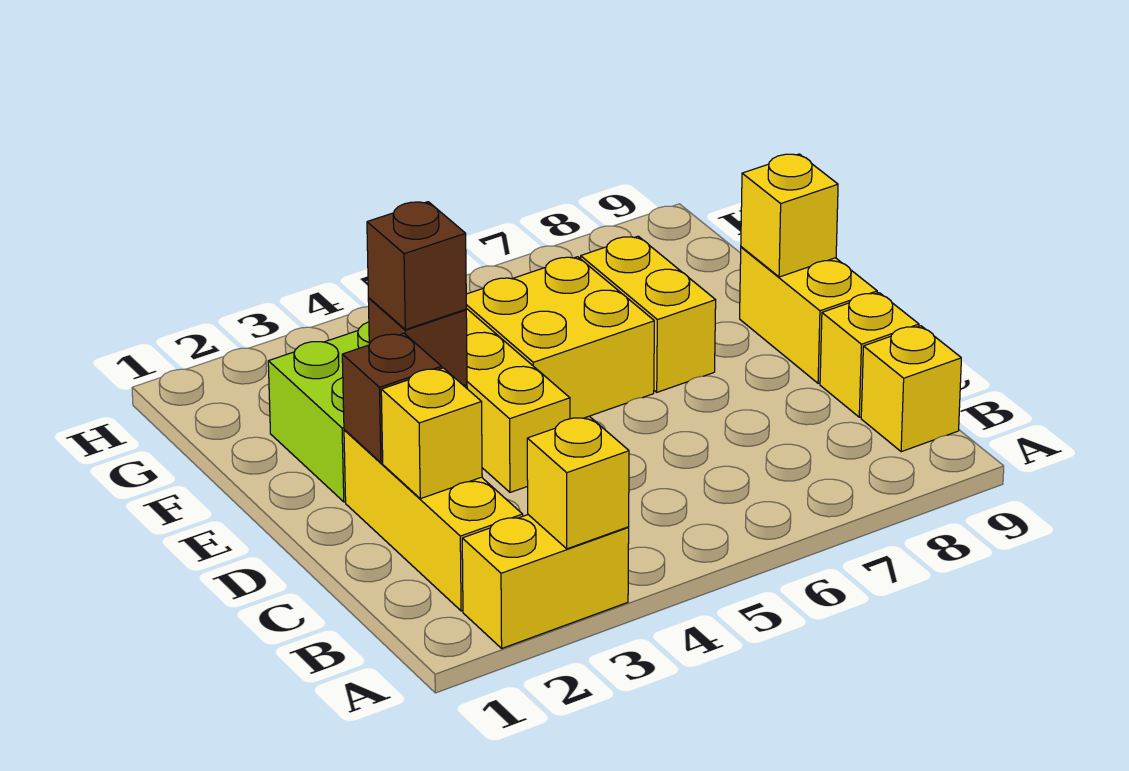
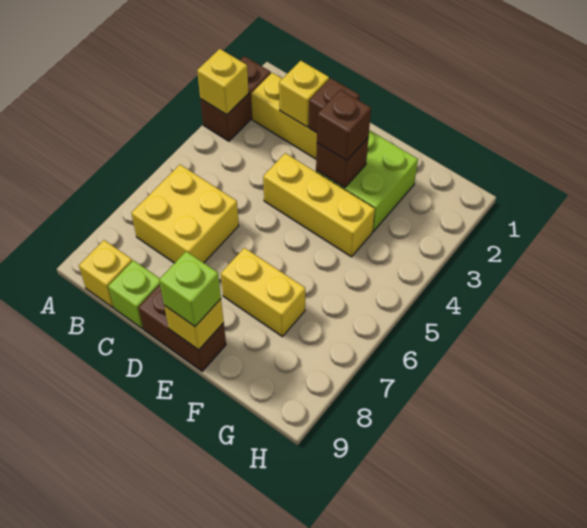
yellow 1x2 brick [462,515,629,648] -> brown 1x2 brick [200,56,271,141]
yellow 1x1 brick [820,293,919,417] -> lime 1x1 brick [108,260,160,328]
yellow 1x2 brick [740,247,877,383] -> brown 1x2 brick [138,285,226,371]
yellow 2x2 brick [466,257,654,419] -> yellow 2x2 brick moved to [131,165,239,263]
none -> lime 1x1 brick [159,251,221,326]

